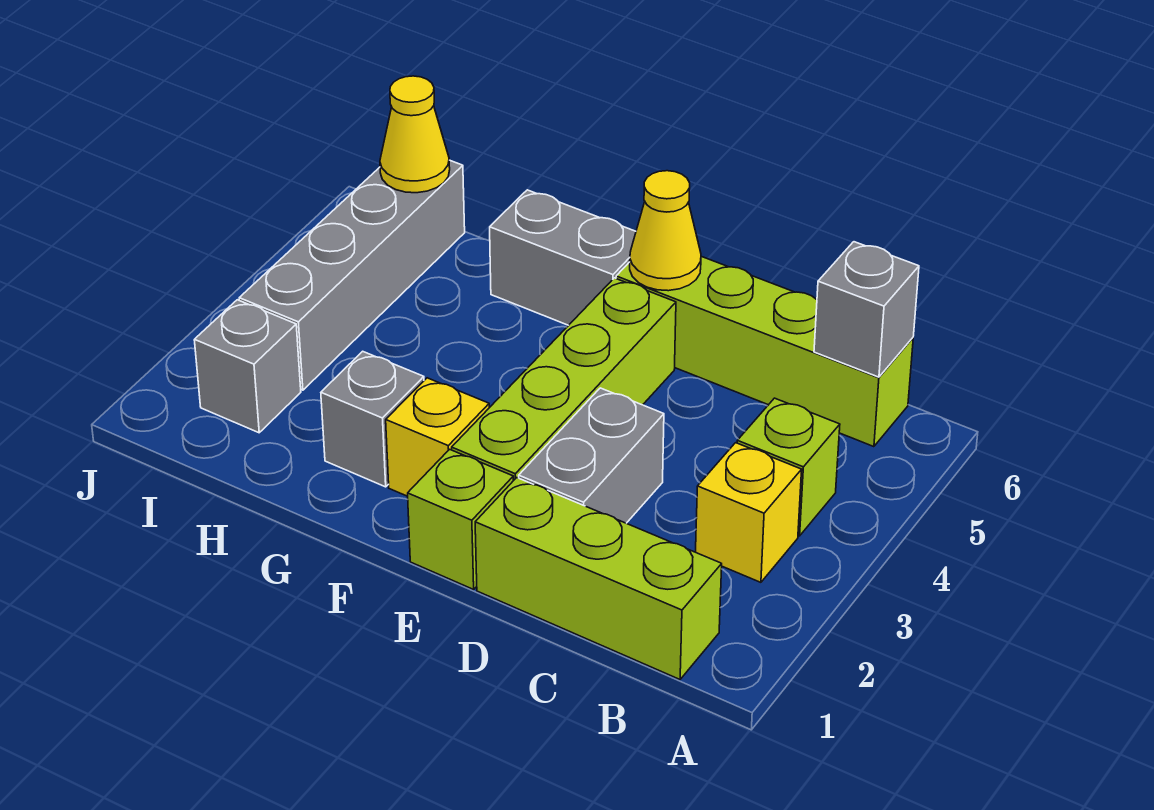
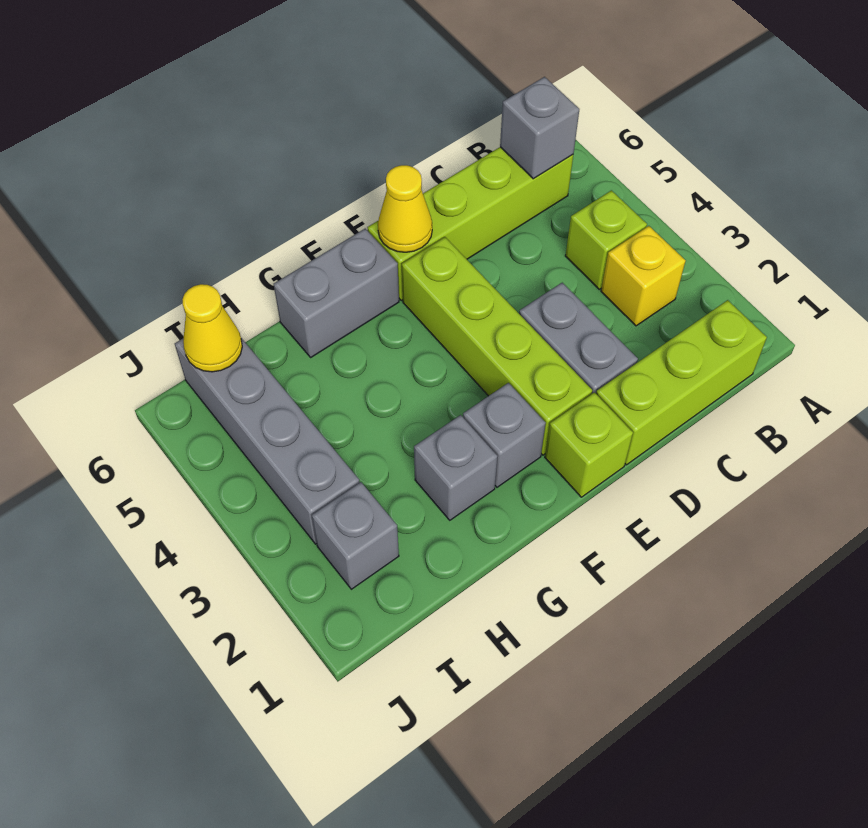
yellow 1x1 brick [386,378,489,496] -> grey 1x1 brick [463,383,546,487]

